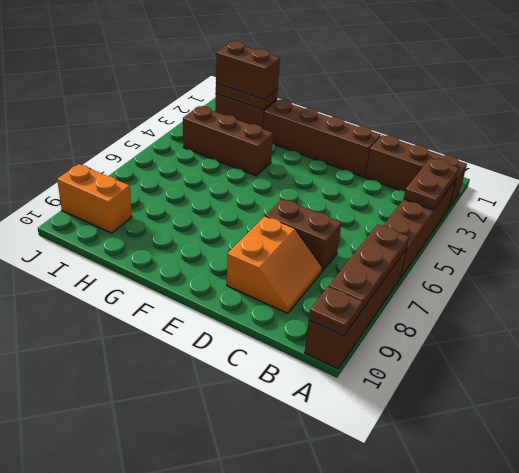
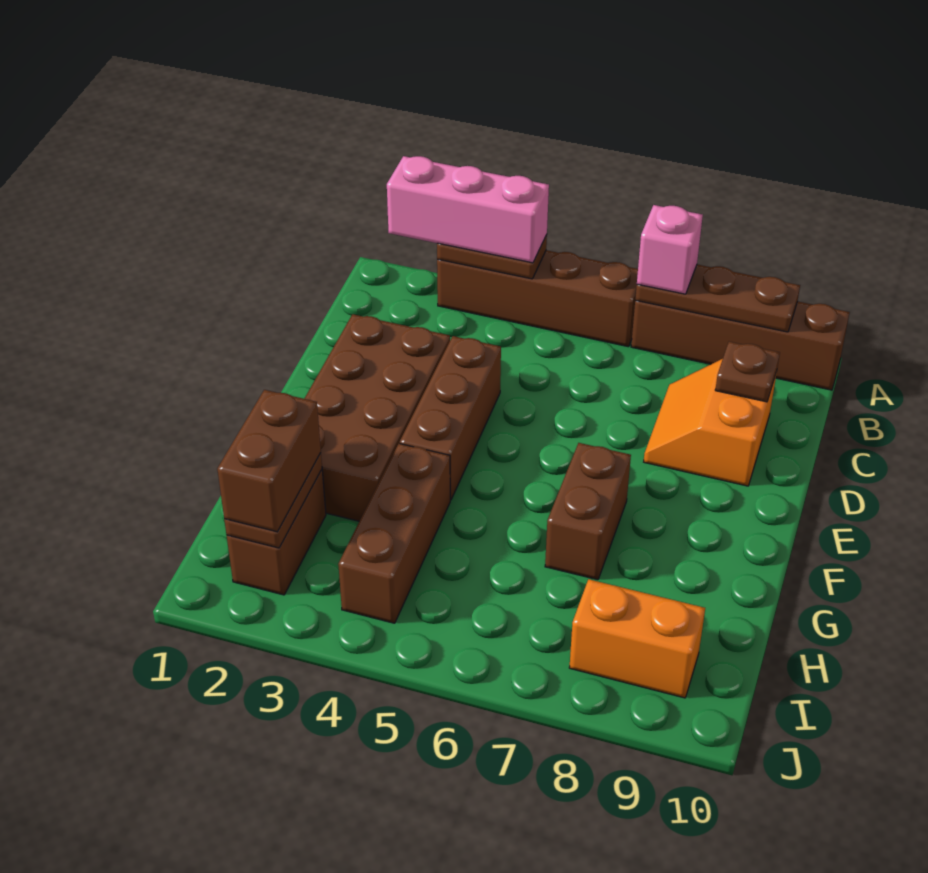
brown 1x3 brick [365,135,467,208] -> brown 1x3 brick moved to [400,336,501,500]
none -> pink 1x3 brick [387,156,549,263]
none -> pink 1x1 brick [637,205,703,294]
brown 1x1 plate [309,287,363,336] -> brown 1x1 plate moved to [715,342,780,402]
brown 1x2 brick [266,199,341,272] -> brown 1x2 brick moved to [545,443,631,580]
orange 2x2 slope [227,216,322,313] -> orange 2x2 slope turned to [644,359,777,486]
brown 1x4 brick [263,100,381,177] -> brown 2x4 brick [304,314,450,521]
orange 1x2 brick [57,164,132,233] -> orange 1x2 brick turned to [569,579,705,698]

